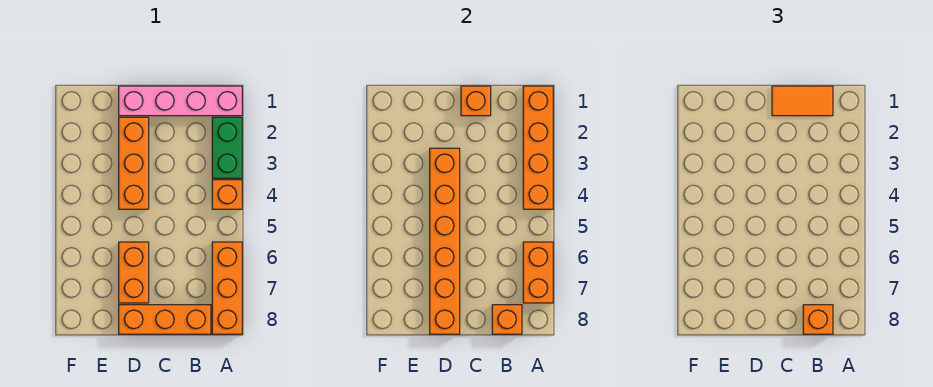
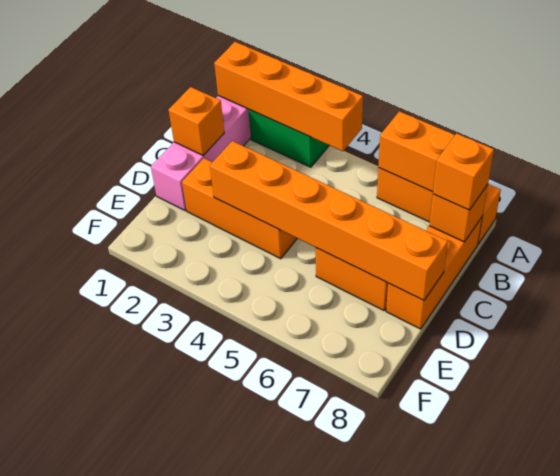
orange 1x1 brick [212,180,242,209] -> none
orange 1x2 tile [772,86,833,116] -> none

